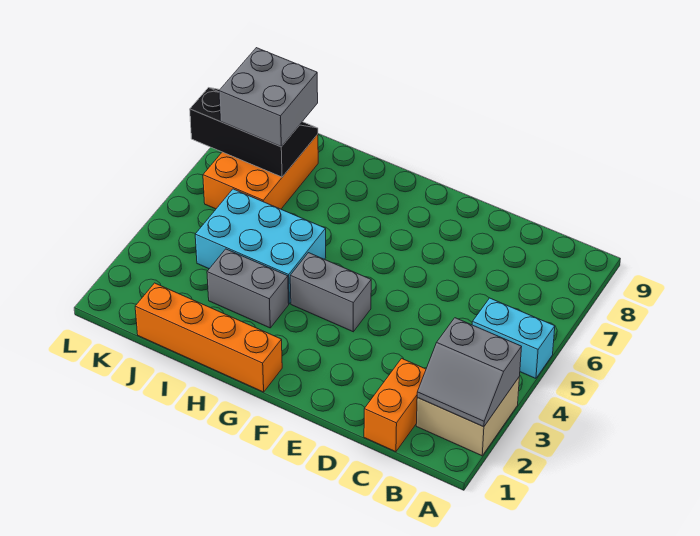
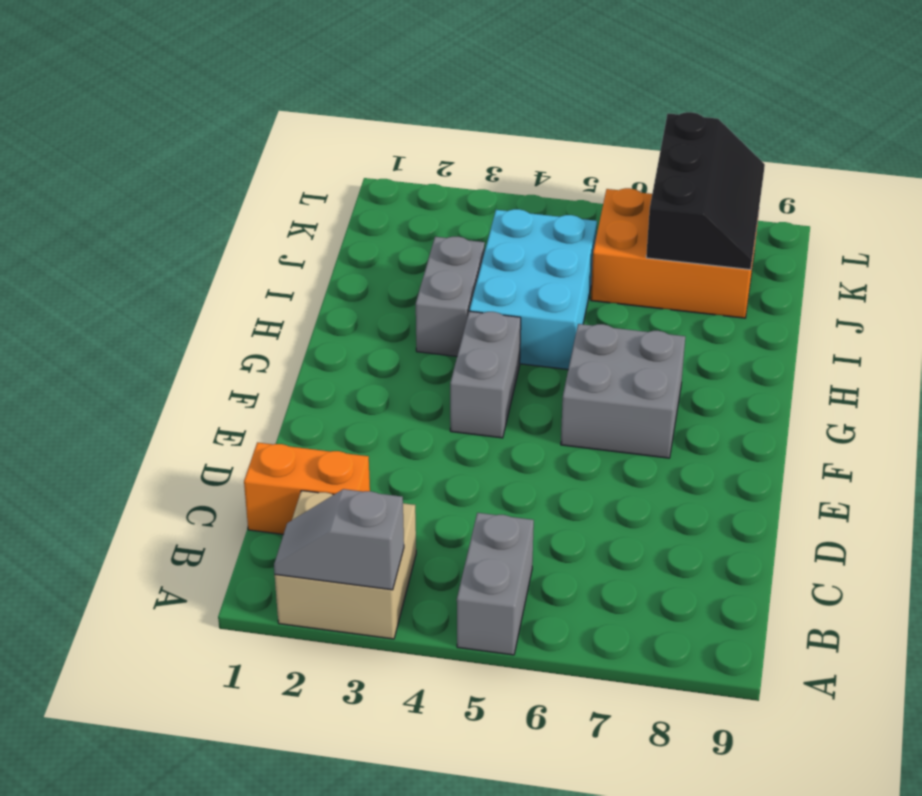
grey 2x2 slope [417,318,521,427] -> grey 1x2 slope [274,489,404,590]
cyan 1x2 brick [472,298,555,378] -> grey 1x2 brick [457,513,534,655]
orange 1x4 brick [135,283,282,392] -> none
grey 2x2 brick [219,48,318,147] -> grey 2x2 brick moved to [561,324,685,458]

